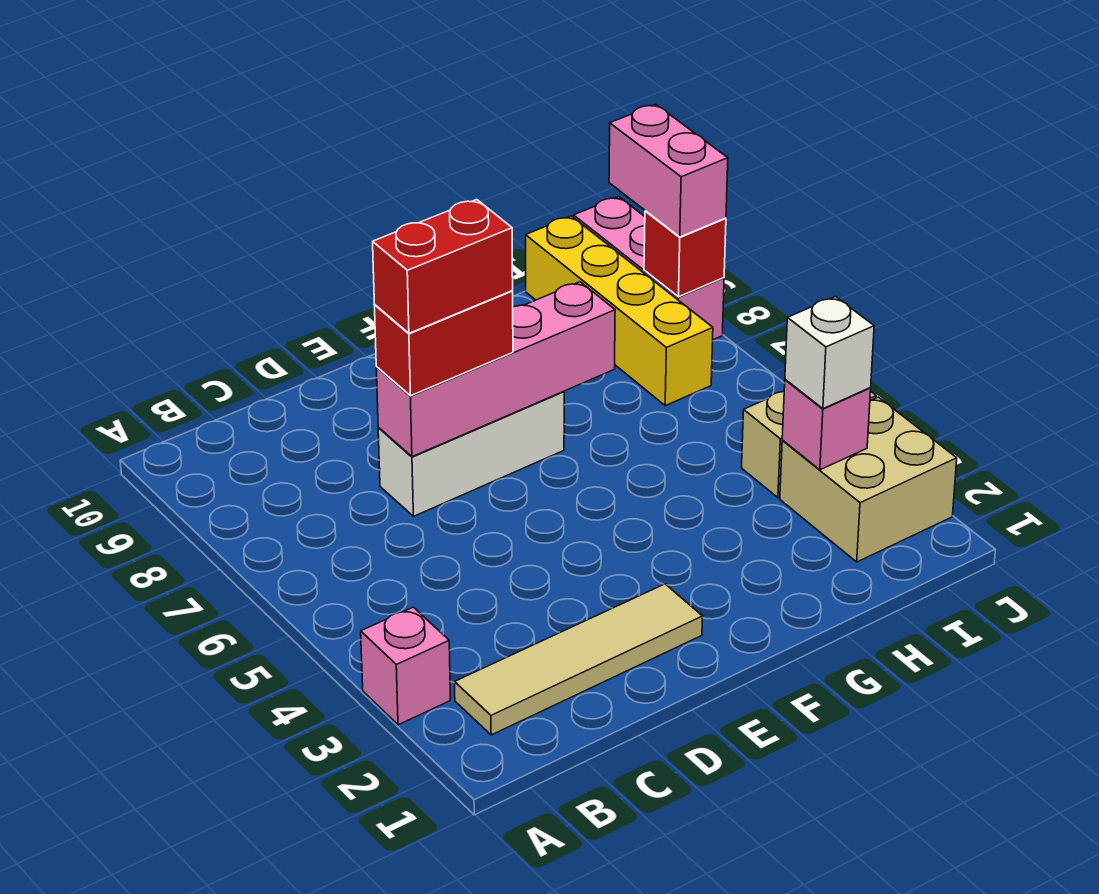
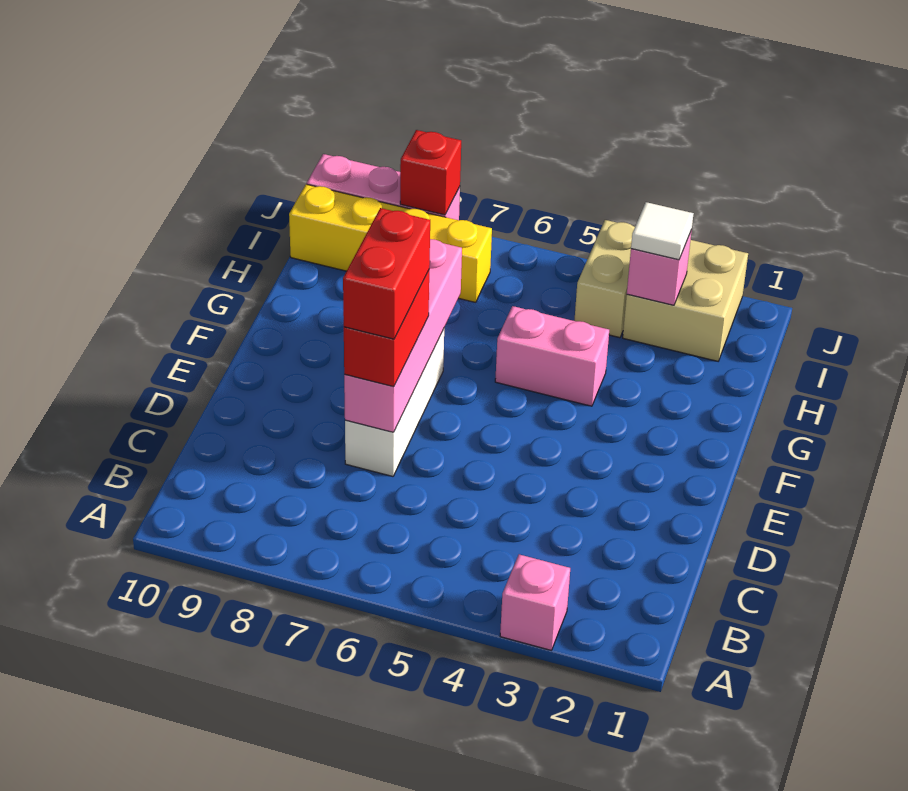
tan 1x4 tile [455,584,703,735] -> none
white 1x1 brick [785,297,874,409] -> white 1x1 tile [631,202,694,260]
pink 1x2 brick [609,105,728,237] -> pink 1x2 brick moved to [495,306,609,406]

